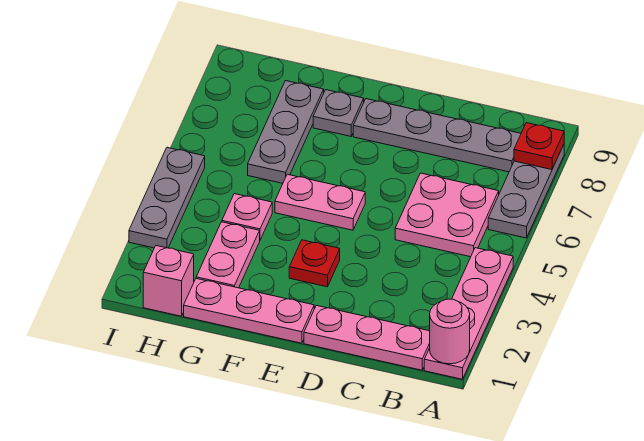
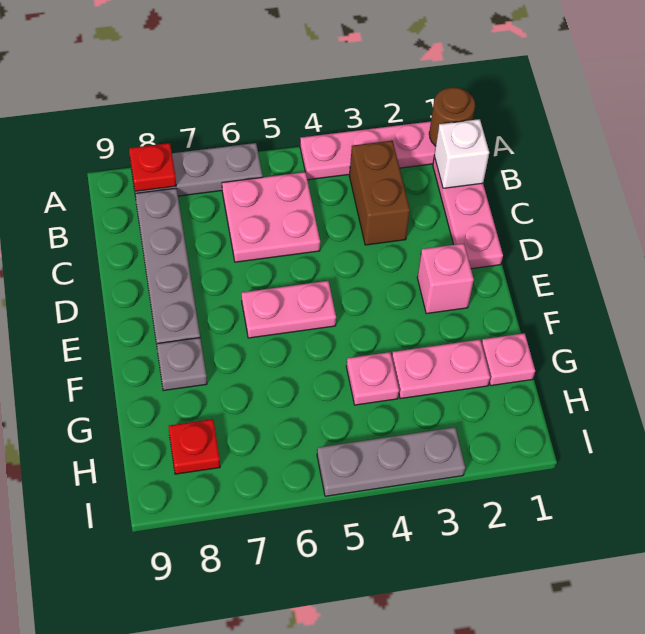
pink 1x1 round brick [430,299,470,364] -> brown 1x1 round brick [429,87,475,146]
none -> white 1x1 brick [434,119,489,188]
none -> brown 1x2 brick [349,141,410,245]
pink 1x3 plate [184,279,314,343] -> pink 1x1 plate [482,333,535,386]
red 1x1 plate [289,240,340,287] -> red 1x1 plate moved to [168,419,220,474]
pink 1x2 plate [275,174,365,230] -> pink 1x2 plate turned to [242,281,336,338]
grey 1x3 plate [248,81,324,183] -> none
pink 1x1 brick [143,246,194,316] -> pink 1x1 brick moved to [417,243,474,314]

